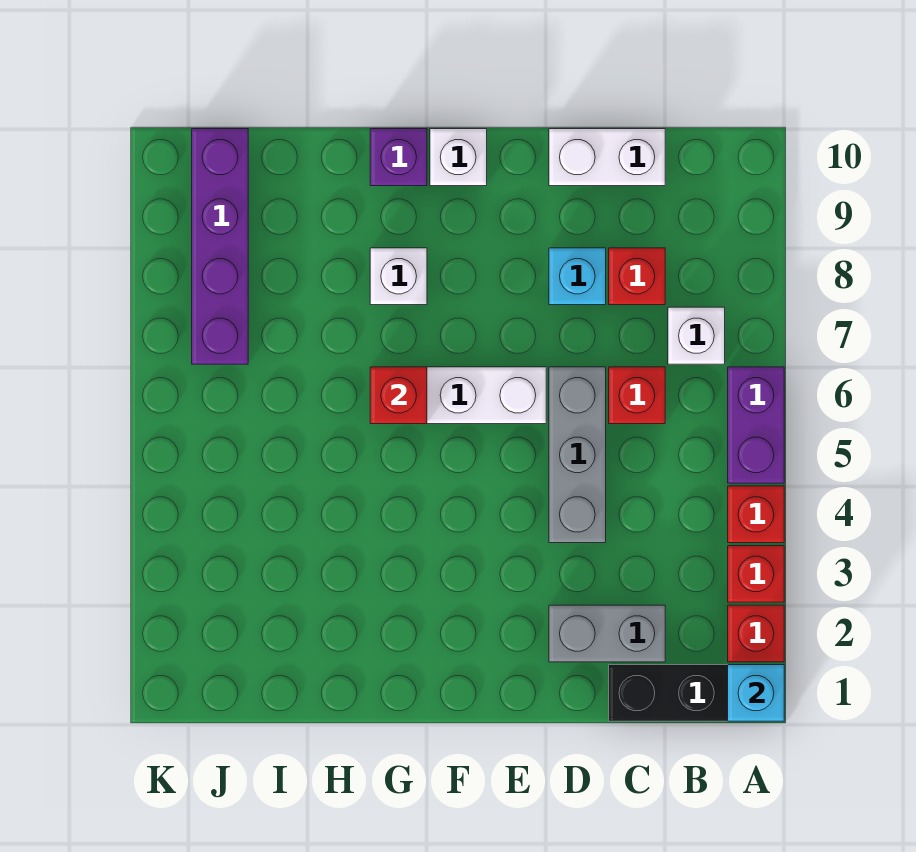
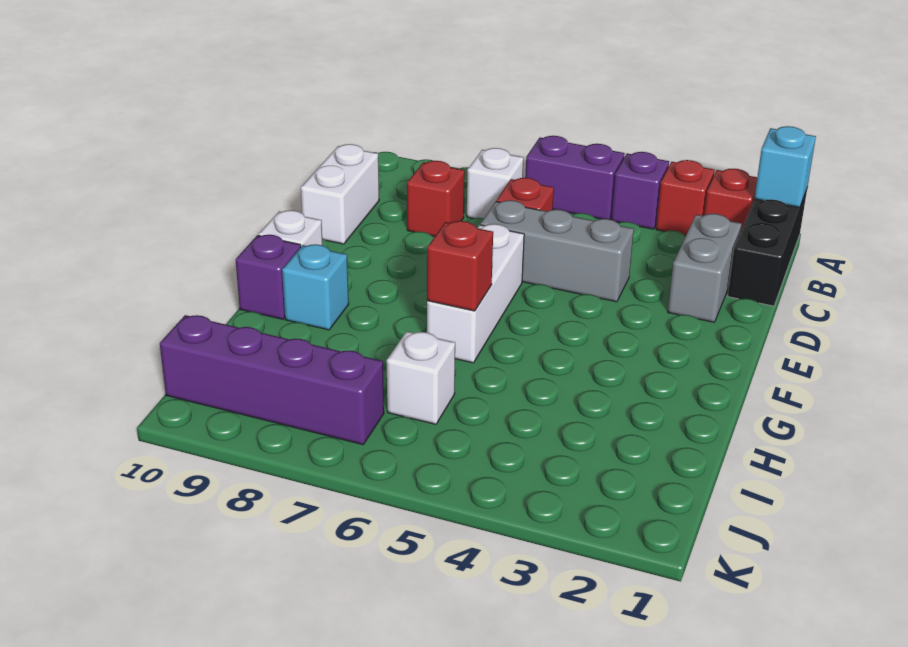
red 1x1 brick [728,486,784,543] -> purple 1x1 brick [611,152,669,229]
cyan 1x1 brick [549,248,606,305] -> cyan 1x1 brick moved to [282,244,349,330]
white 1x1 brick [370,248,427,305] -> white 1x1 brick moved to [387,331,455,424]

